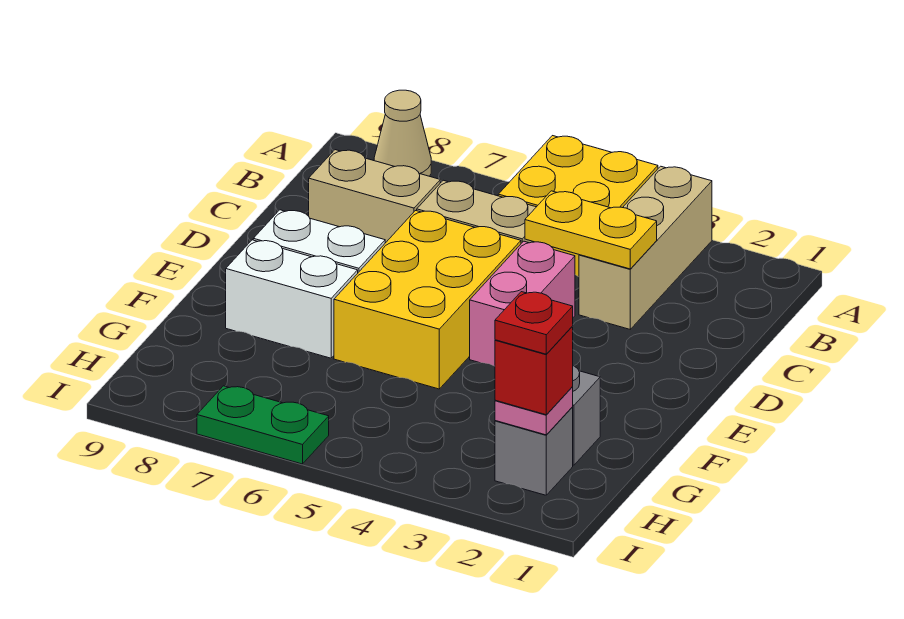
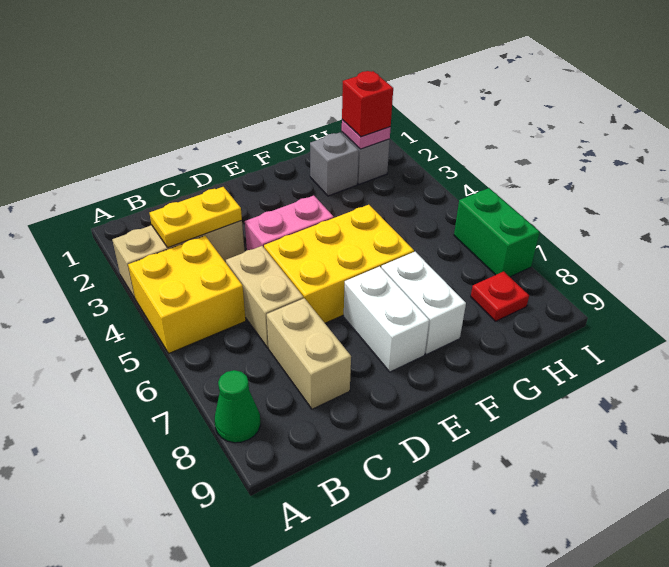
tan 1x1 cone [374,90,431,176] -> green 1x1 cone [215,370,260,443]
yellow 1x2 plate [525,191,657,269] -> yellow 1x2 plate turned to [150,187,242,248]
red 1x1 plate [495,292,573,354] -> red 1x1 plate moved to [471,271,529,321]
green 1x2 plate [197,386,329,464] -> green 1x2 brick [454,188,540,277]

